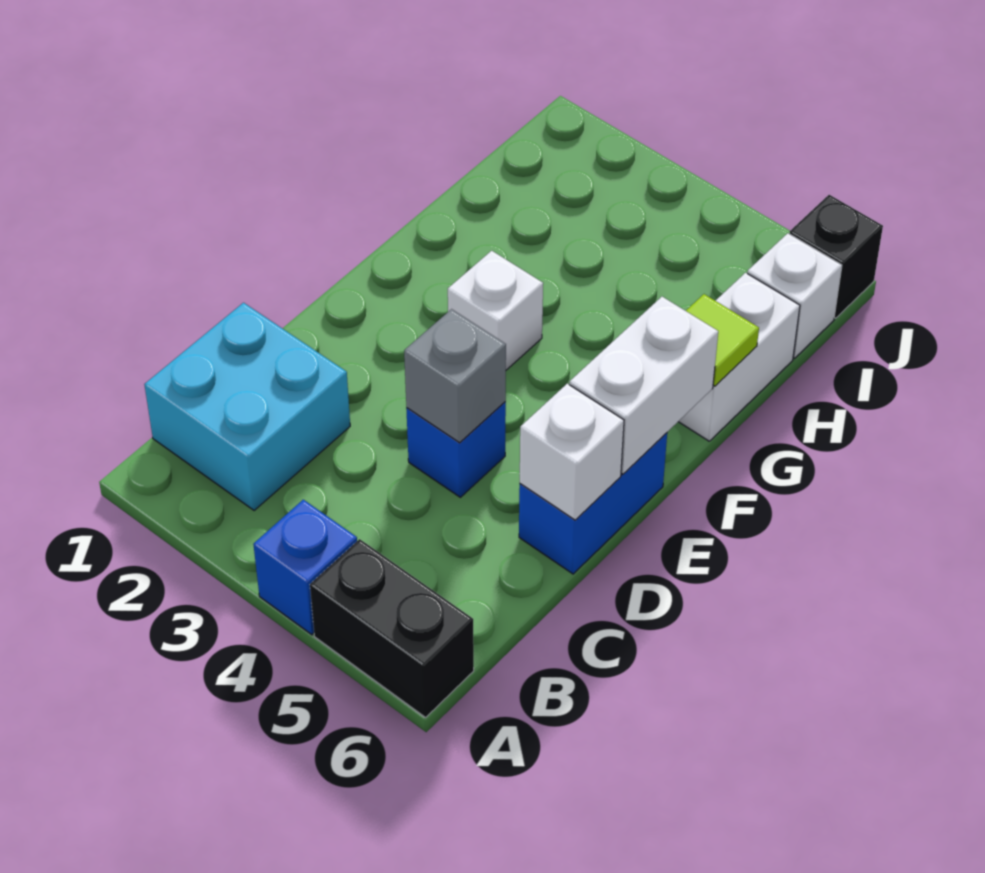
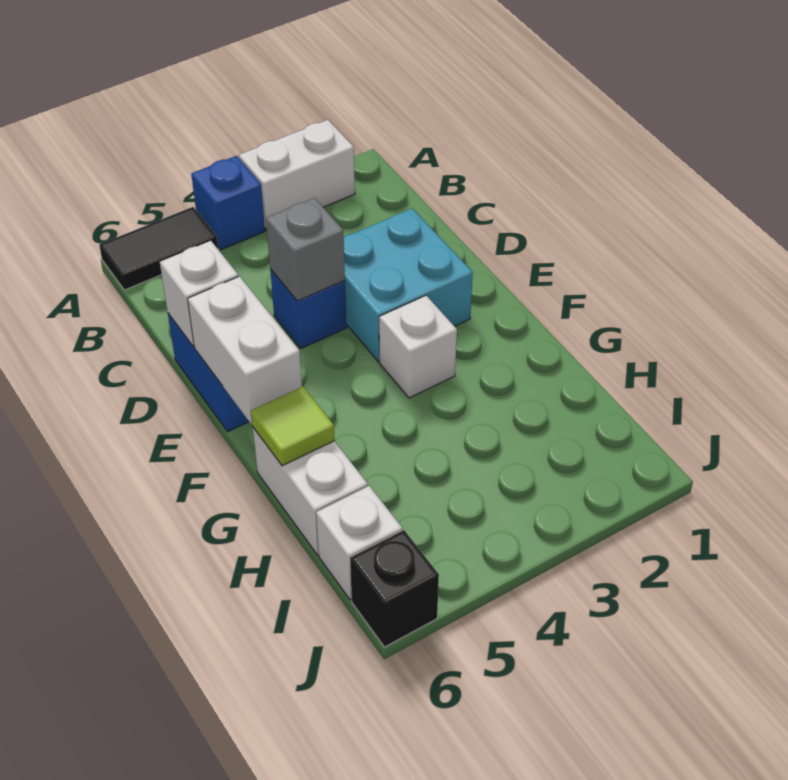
none -> white 1x2 brick [239,120,355,230]
black 1x2 brick [310,539,474,717] -> black 1x2 tile [99,207,218,290]
cyan 2x2 brick [144,303,350,511] -> cyan 2x2 brick moved to [344,209,473,362]

